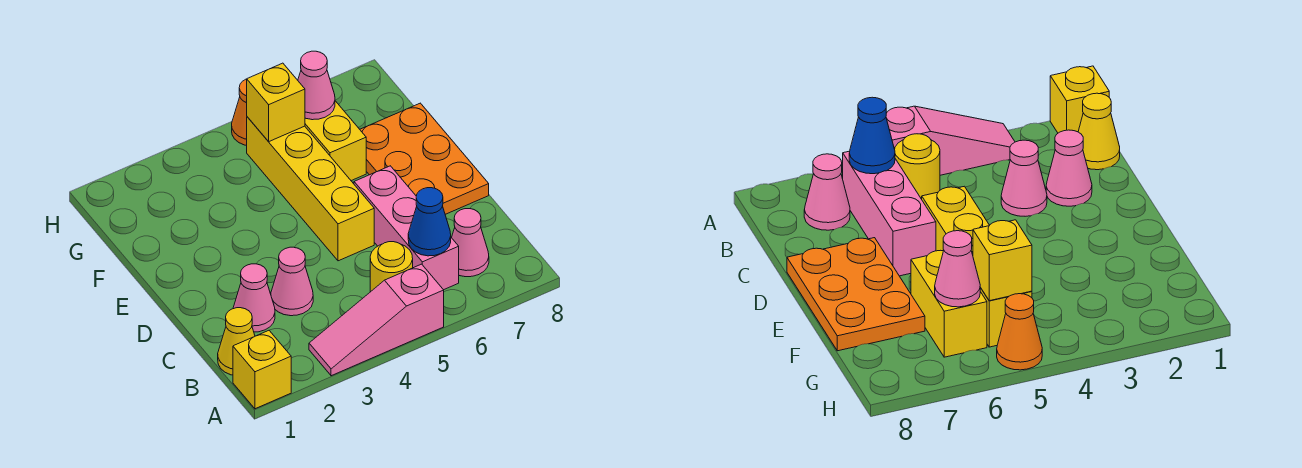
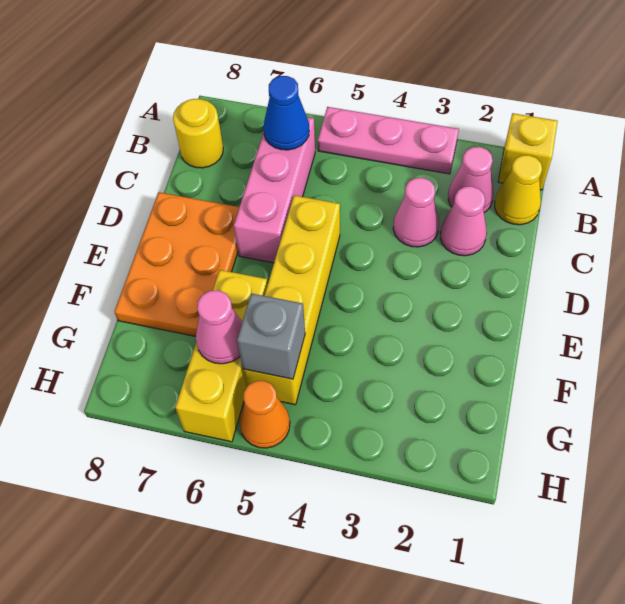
pink 1x3 slope [309,264,444,376] -> pink 1x3 plate [318,107,459,174]
yellow 1x1 round brick [370,242,413,292] -> yellow 1x1 round brick moved to [173,99,223,168]
pink 1x1 cone [452,209,489,277] -> pink 1x1 cone moved to [448,147,494,213]
yellow 1x2 brick [305,101,366,181] -> yellow 1x3 brick [175,270,268,442]
yellow 1x1 brick [247,63,305,142] -> grey 1x1 brick [237,293,305,379]

